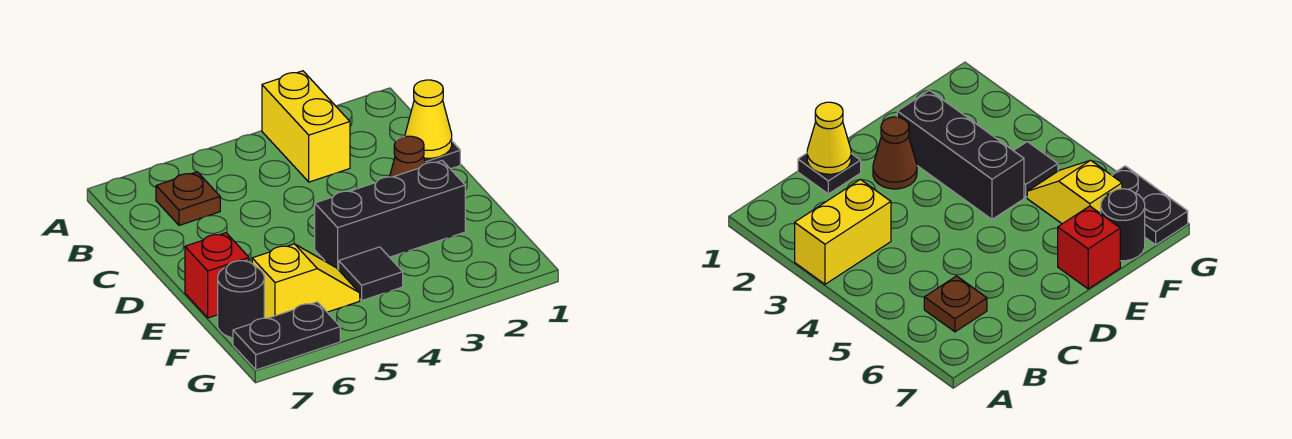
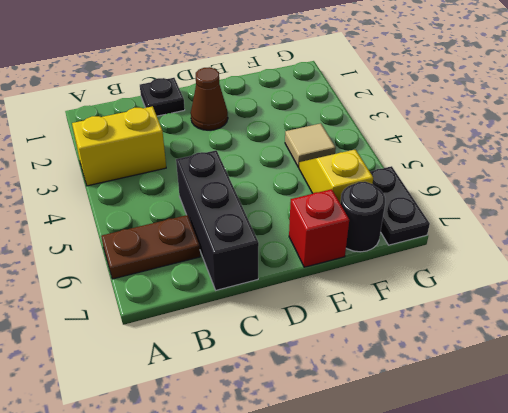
brown 1x1 plate [156,172,220,225] -> brown 1x2 plate [101,215,200,279]
yellow 1x1 cone [405,80,452,158] -> none
black 1x3 brick [315,160,465,270] -> black 1x3 brick moved to [176,150,259,290]
black 1x1 tile [339,247,403,300] -> tan 1x1 tile [285,123,336,167]

